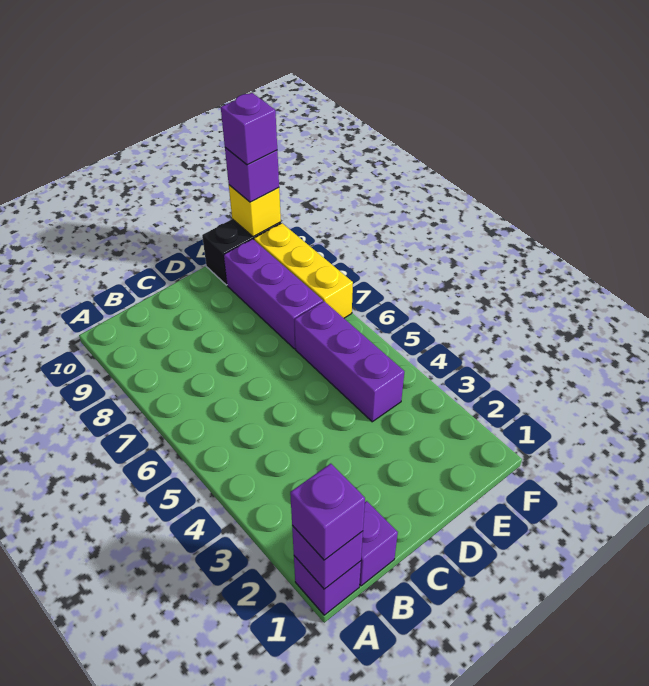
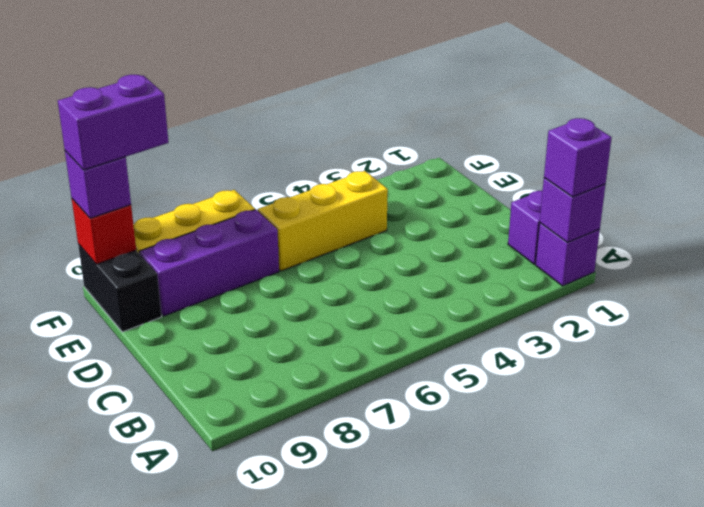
purple 1x3 brick [295,301,404,422] -> yellow 1x3 brick [258,171,388,271]
yellow 1x1 brick [229,185,281,237] -> red 1x1 brick [72,199,136,264]
purple 1x1 brick [221,93,277,165] -> purple 1x2 brick [58,75,169,170]

